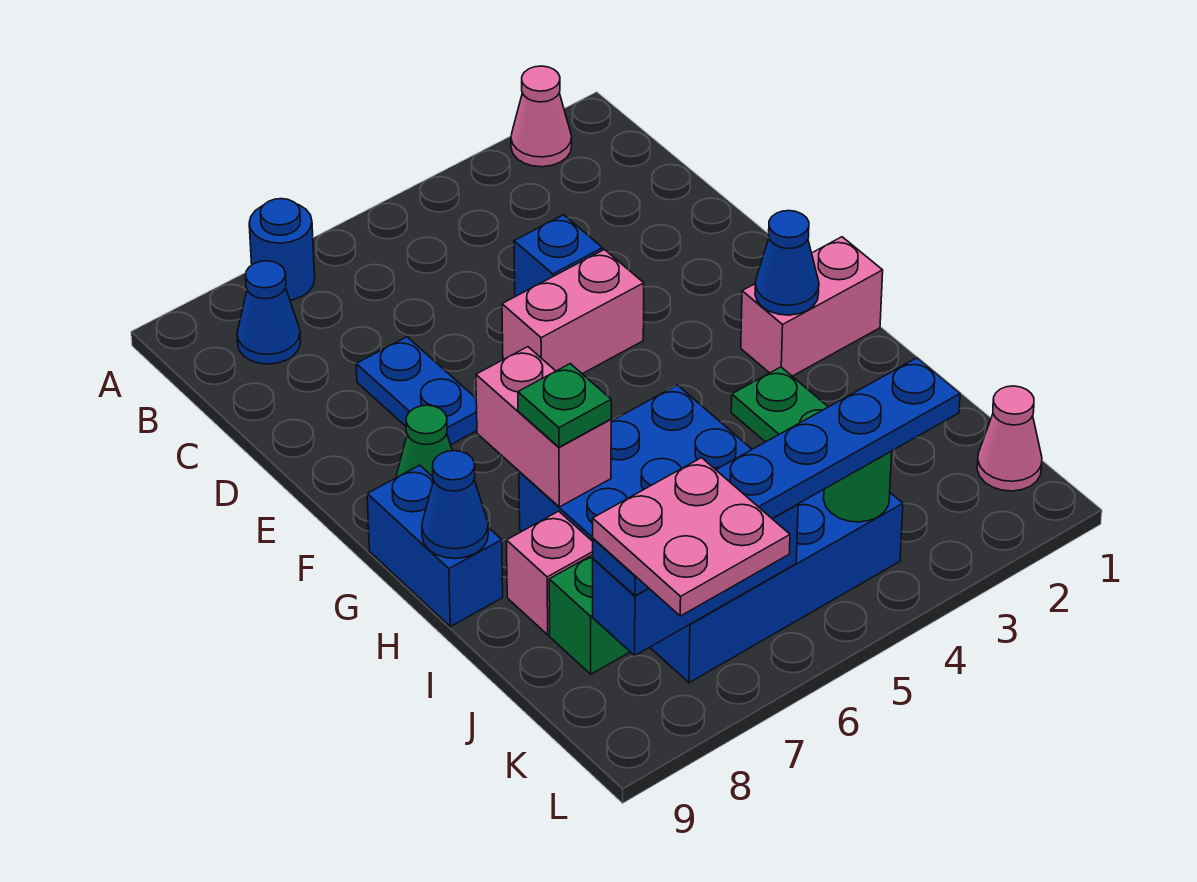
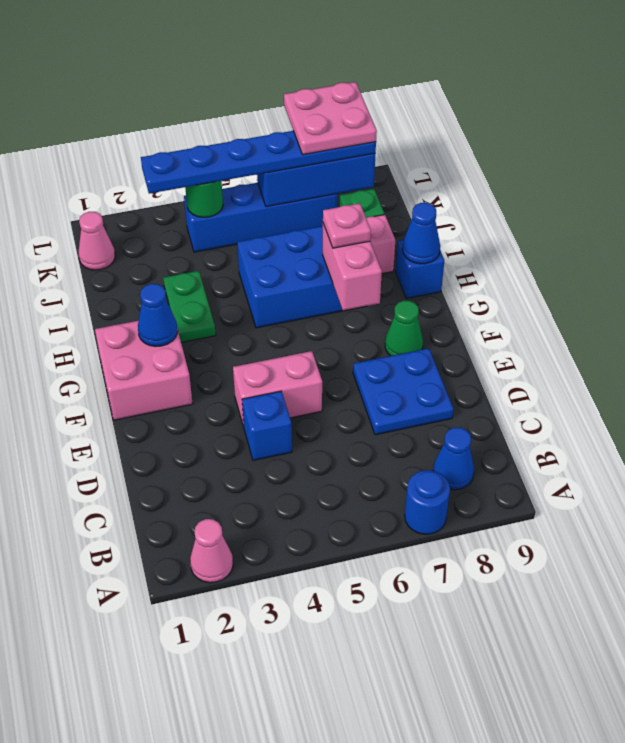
blue 1x2 plate [356,337,477,445] -> blue 2x2 plate [353,348,454,435]
pink 1x2 brick [741,237,883,376] -> pink 2x2 brick [95,314,193,420]
blue 1x2 brick [367,465,503,627] -> blue 1x1 brick [396,240,444,298]
green 1x1 plate [518,364,611,447] -> pink 1x1 plate [323,203,371,248]

